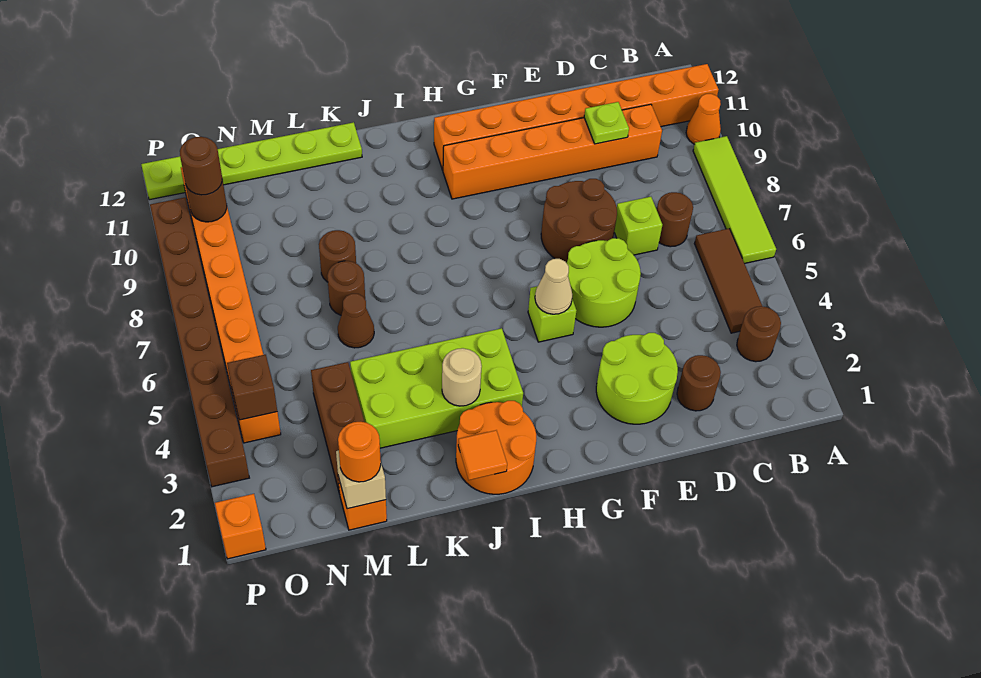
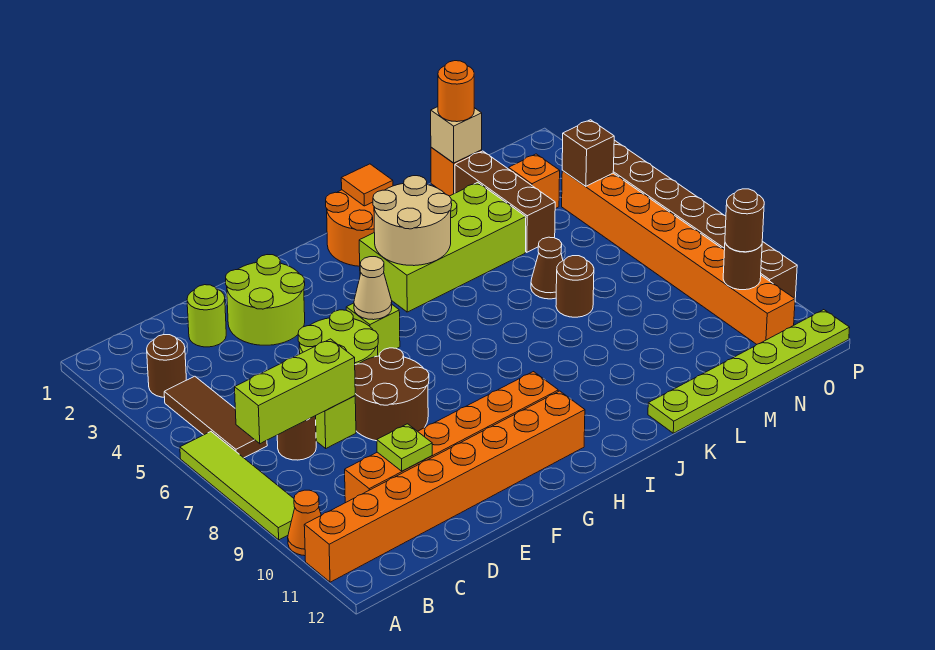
none -> lime 1x3 brick [235,339,355,444]
brown 1x1 round brick [677,355,721,411] -> lime 1x1 round brick [187,285,226,347]
tan 1x1 round brick [442,348,482,406] -> tan 2x2 round brick [373,176,452,266]
brown 1x1 round brick [319,230,356,282] -> none
orange 1x1 brick [215,494,266,559] -> orange 1x1 brick moved to [509,154,560,209]

